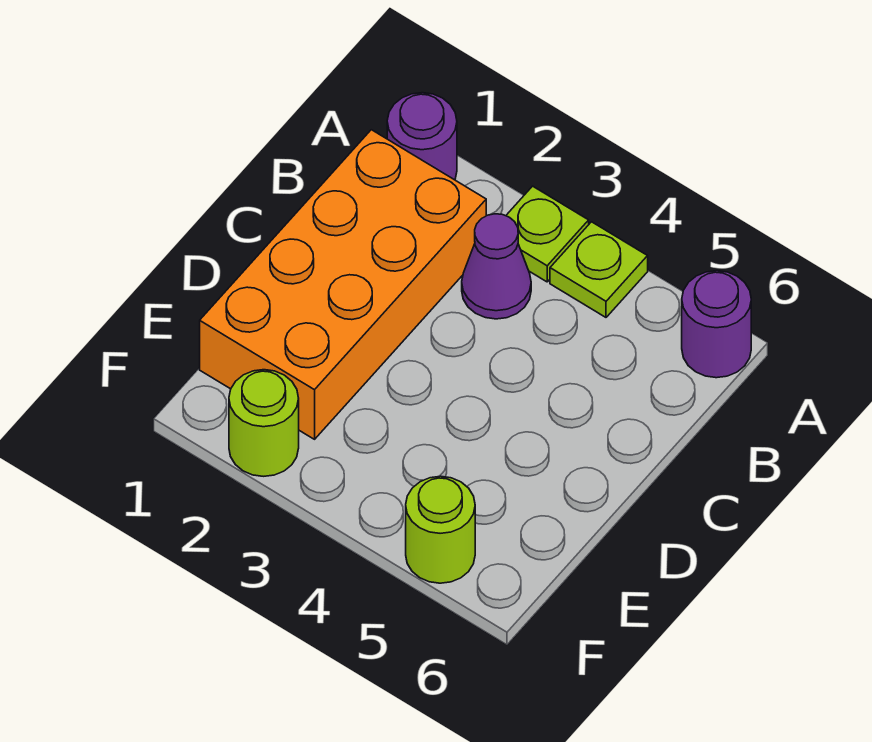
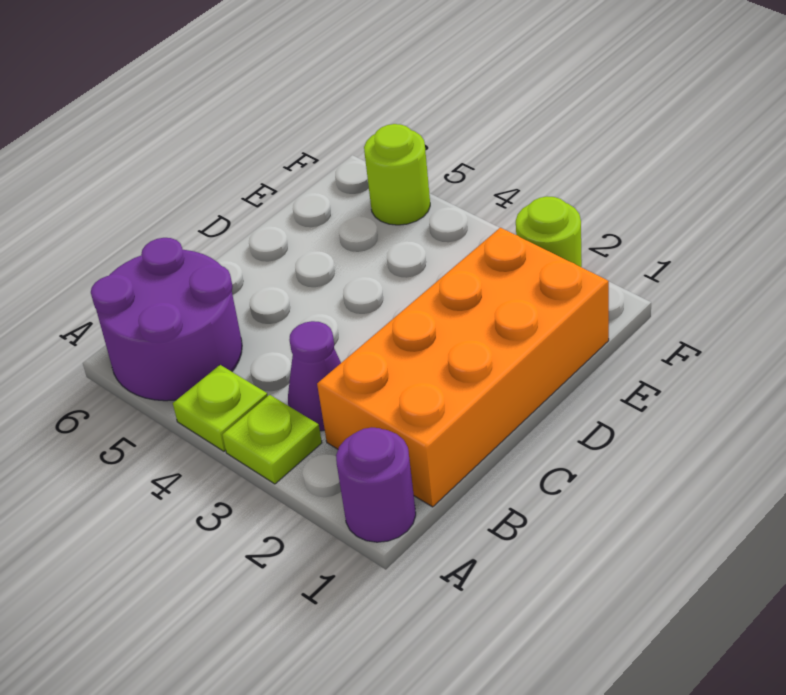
purple 1x1 round brick [682,271,751,378] -> purple 2x2 round brick [91,238,242,401]

